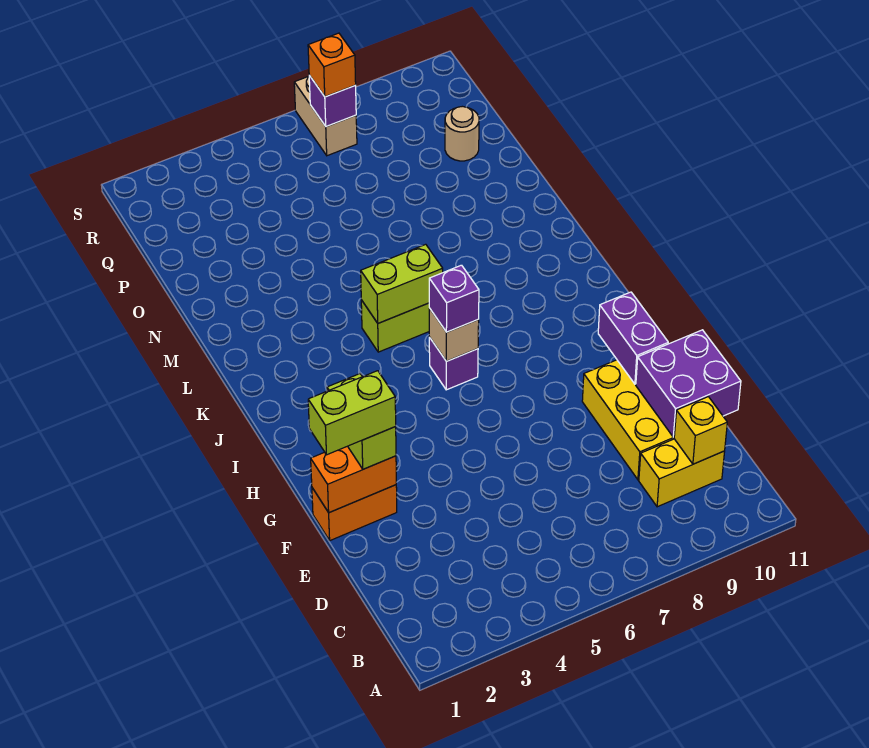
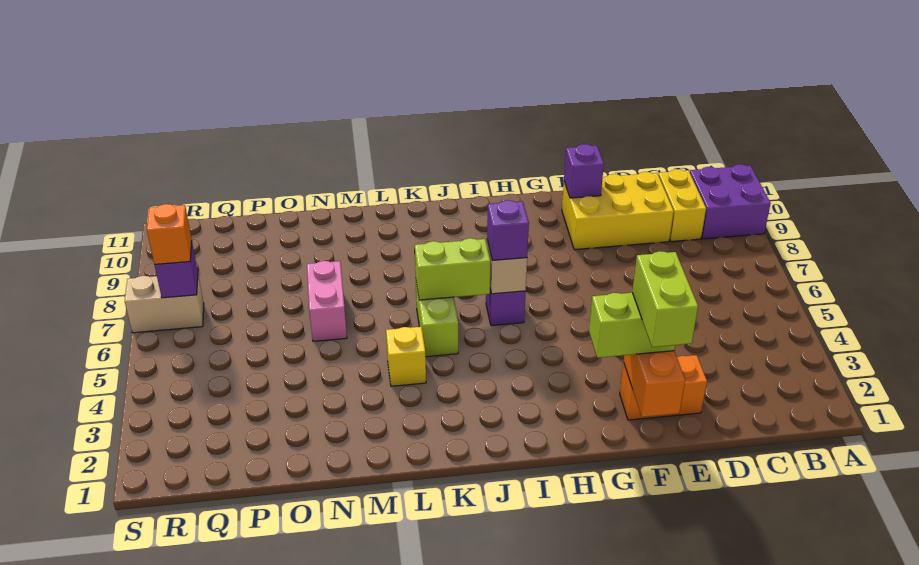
yellow 1x1 brick [674,397,727,464] -> yellow 1x1 brick moved to [386,327,426,386]
purple 2x2 brick [636,330,741,437] -> purple 2x2 brick moved to [690,164,771,239]
orange 1x2 brick [312,485,397,540] -> orange 1x2 brick turned to [620,355,707,420]
purple 1x2 brick [598,292,668,384] -> purple 1x1 brick [564,144,604,198]
lime 1x2 brick [361,244,443,323] -> lime 1x2 brick turned to [415,238,491,300]
none -> pink 1x2 brick [307,261,347,341]
tan 1x1 round brick [445,106,479,161] -> none

